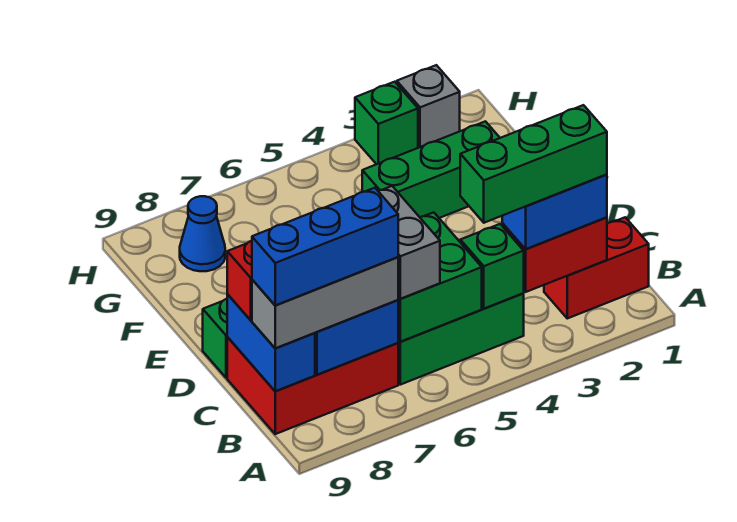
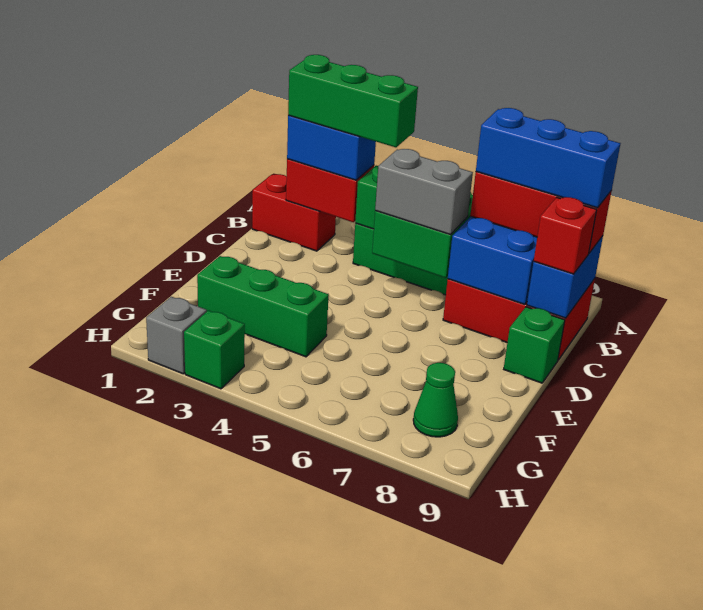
grey 1x2 brick [378,186,440,299] -> grey 1x2 brick turned to [375,149,473,235]
grey 1x3 brick [252,257,398,348] -> red 1x3 brick [470,172,611,253]
blue 1x1 cone [180,196,225,271] -> green 1x1 cone [413,363,458,437]

